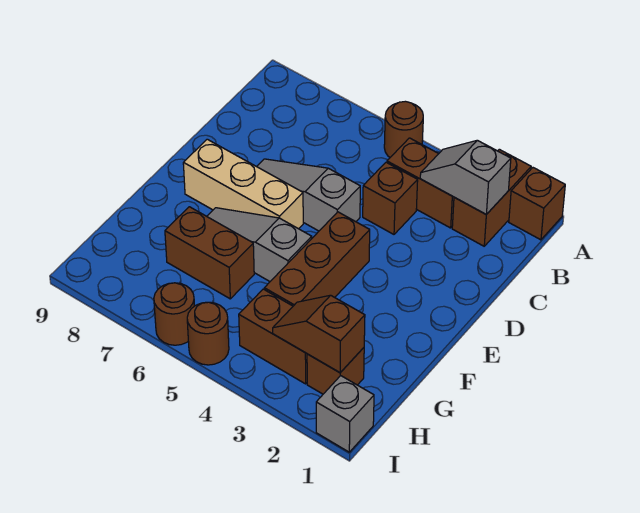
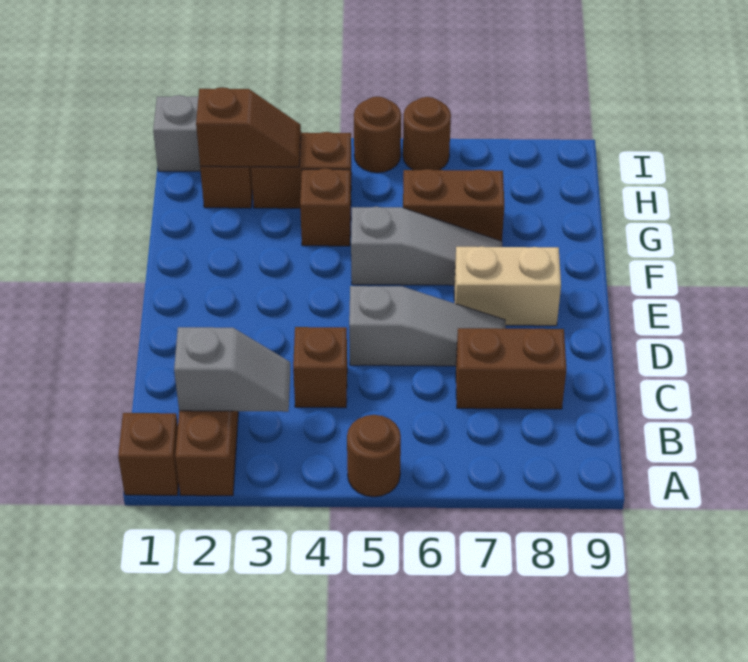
brown 1x2 brick [387,138,454,228] -> brown 1x2 brick moved to [456,328,566,409]
brown 1x3 brick [264,212,370,306] -> brown 1x1 brick [300,168,351,246]
tan 1x3 brick [183,139,303,229] -> tan 1x2 brick [454,246,561,326]

